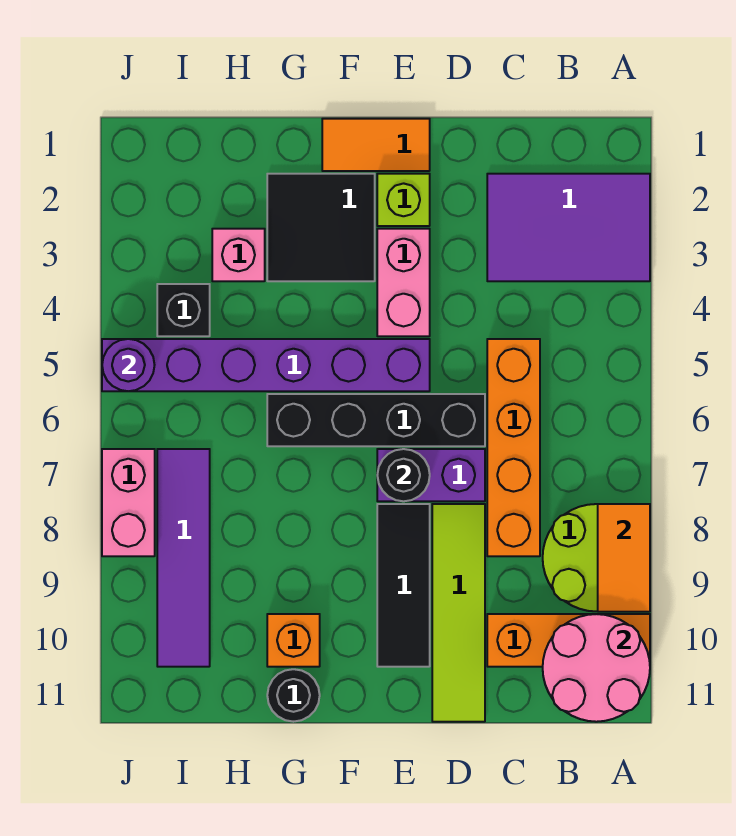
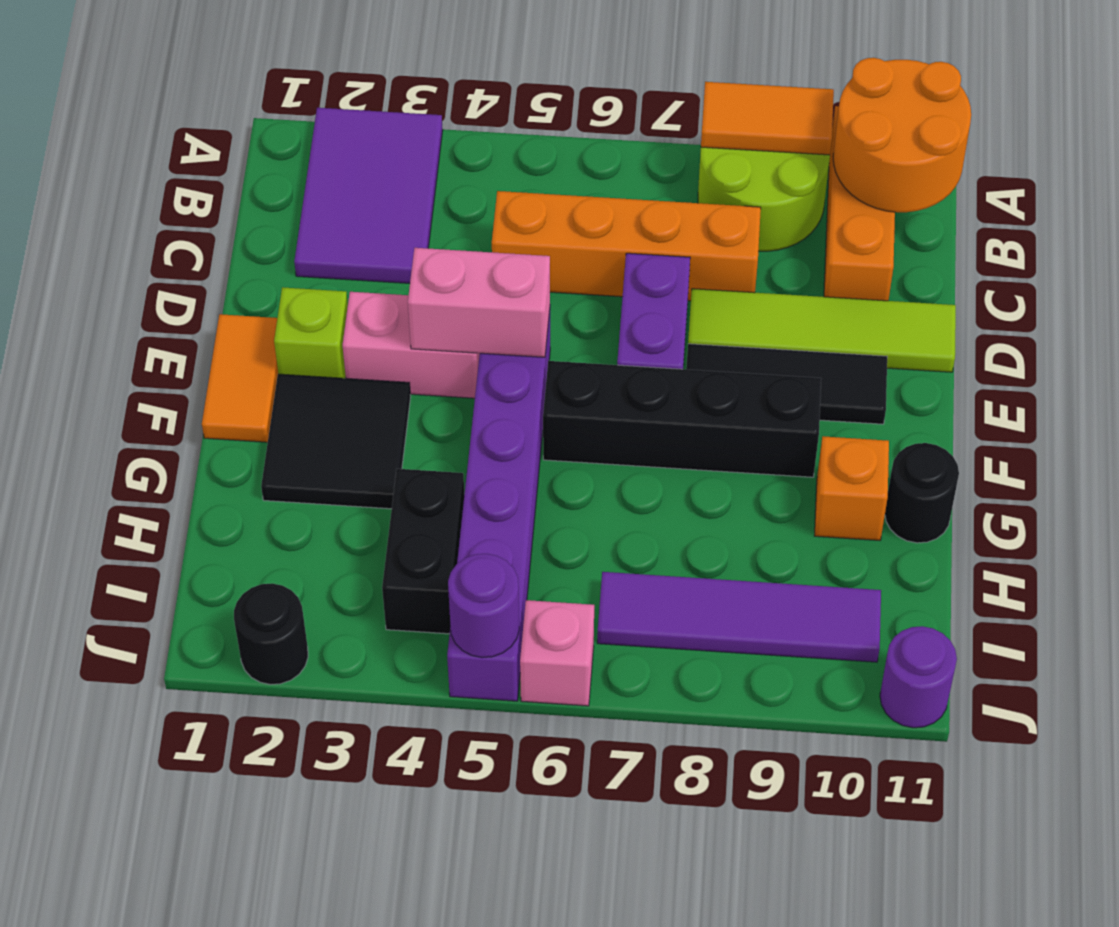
pink 2x2 round brick [543,614,650,722] -> orange 2x2 round brick [833,58,971,212]
black 1x4 brick [267,394,485,446] -> black 1x4 brick turned to [543,361,821,477]
black 1x1 round brick [377,449,430,501] -> black 1x1 round brick moved to [234,583,308,685]
pink 1x1 brick [212,229,265,281] -> pink 1x1 brick moved to [520,600,594,706]
black 1x1 brick [157,284,210,336] -> black 1x2 brick [382,469,464,634]
pink 1x2 brick [102,449,155,556] -> pink 1x2 brick moved to [408,248,550,357]
none -> purple 1x1 round brick [880,626,957,728]

